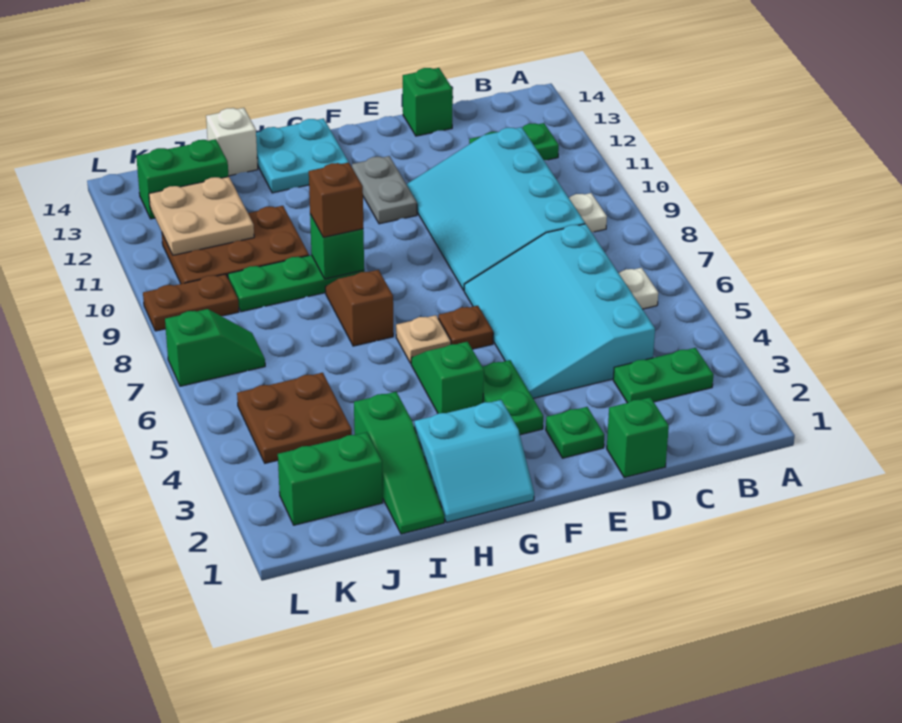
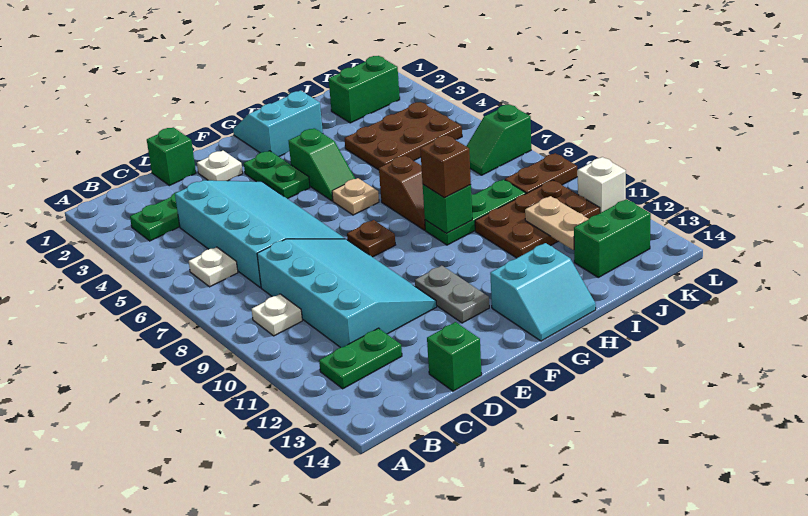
green 1x1 plate [546,407,604,458] -> white 1x1 plate [197,151,243,181]
brown 1x1 plate [438,306,493,349] -> brown 1x1 plate moved to [347,220,395,257]
cyan 2x2 plate [256,119,348,193] -> cyan 2x2 slope [490,243,596,341]
green 1x3 slope [354,392,444,534] -> none
white 1x1 brick [206,108,258,176] -> white 1x1 brick moved to [577,157,626,213]
brown 2x2 plate [237,373,352,463] -> brown 2x3 plate [345,102,462,170]
tan 2x2 plate [149,177,254,255] -> tan 1x2 plate [525,196,588,250]

